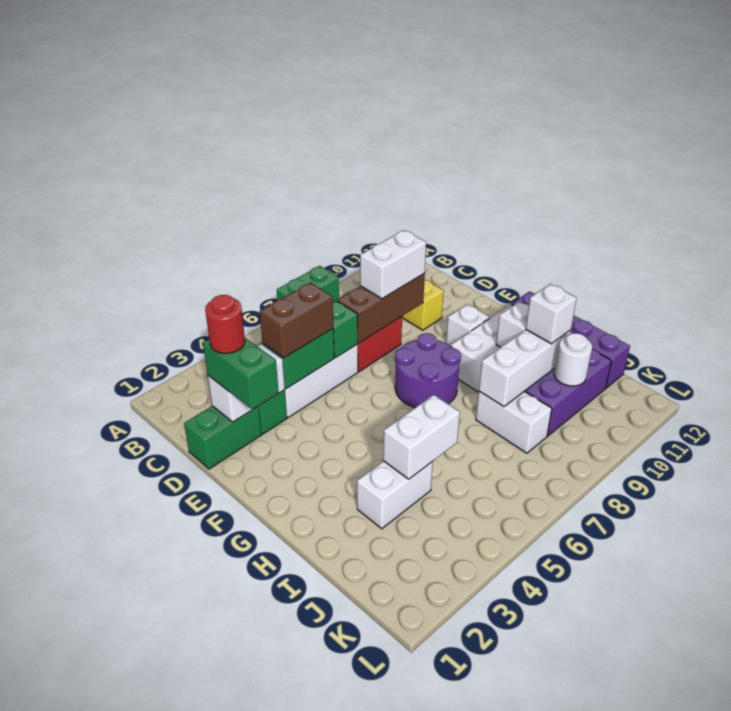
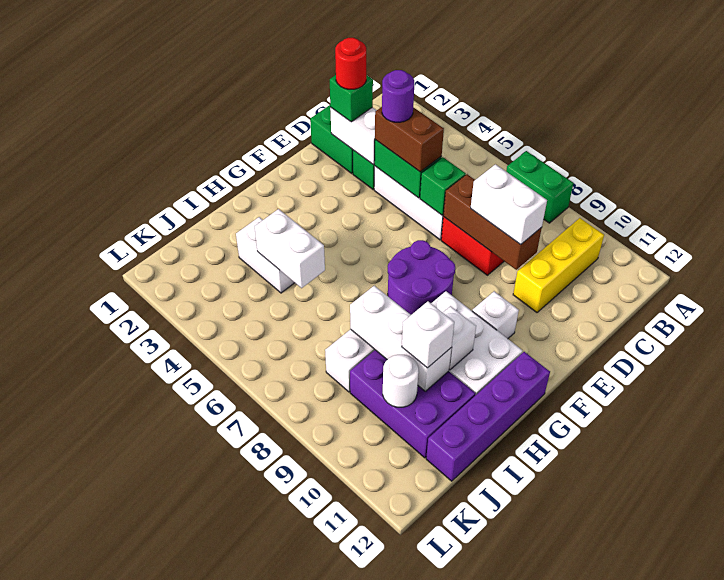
green 1x2 brick [203,338,279,409] -> green 1x1 brick [330,75,373,122]
none -> purple 1x1 round brick [382,70,414,122]

